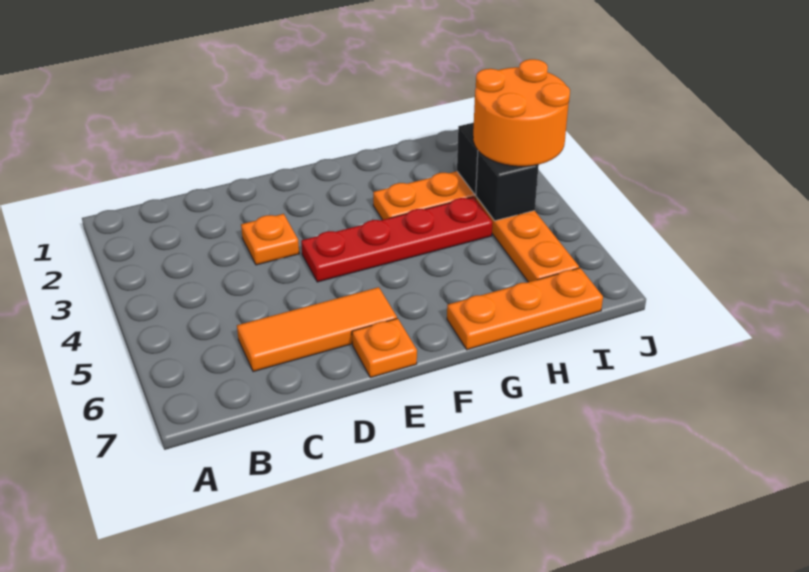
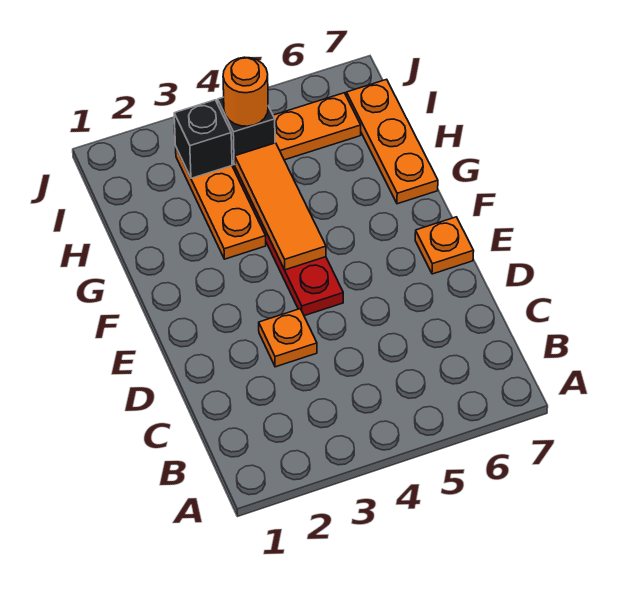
orange 1x3 tile [237,287,397,372] -> orange 1x3 tile moved to [235,143,326,270]
orange 2x2 round brick [473,59,570,166] -> orange 1x1 round brick [223,57,268,126]

